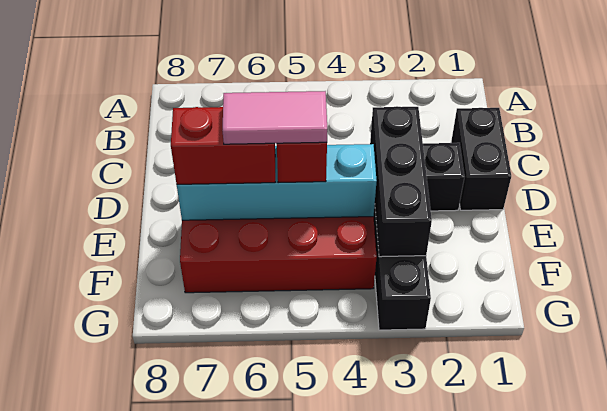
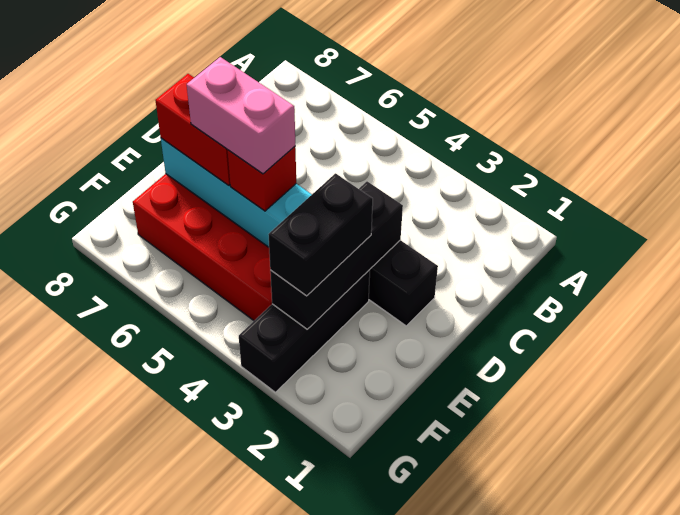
black 1x2 brick [451,108,511,210] -> black 1x2 brick moved to [268,173,373,296]
pink 1x2 tile [223,91,327,144] -> pink 1x2 brick [187,57,295,174]

